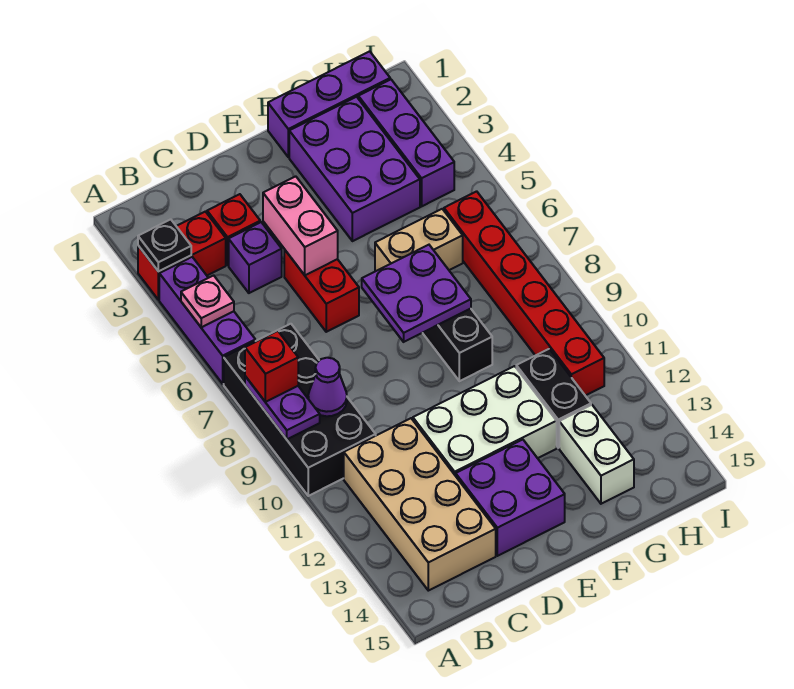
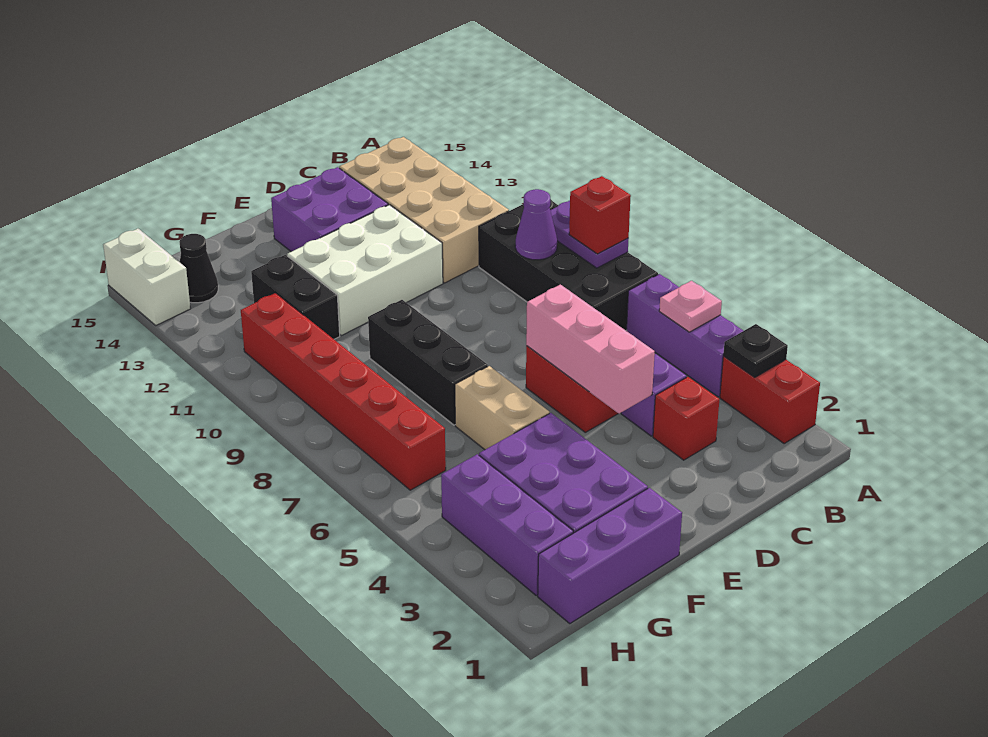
red 1x2 brick [138,212,226,300] -> red 1x2 brick turned to [720,356,820,443]
pink 1x2 brick [263,176,338,275] -> pink 1x3 brick [526,284,655,414]
purple 2x2 plate [362,245,471,342] -> none
tan 1x2 brick [375,209,463,271] -> tan 1x2 brick turned to [455,366,549,450]
white 1x2 brick [559,405,634,504] -> white 1x2 brick moved to [103,229,191,325]
none -> black 1x1 cone [179,234,218,303]

